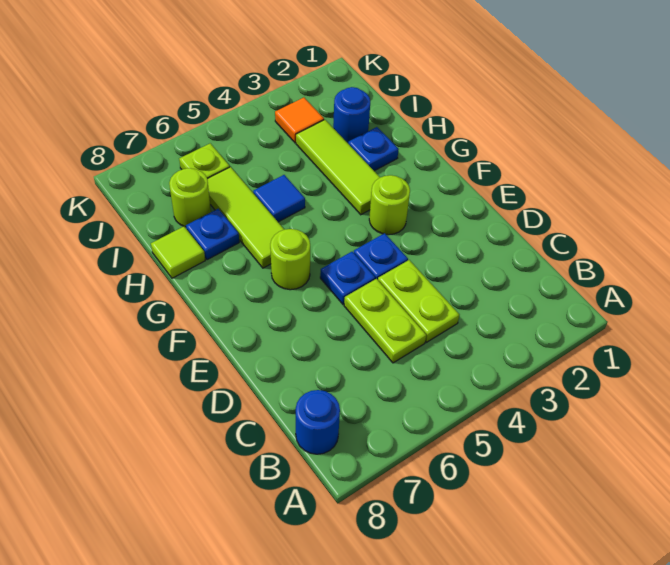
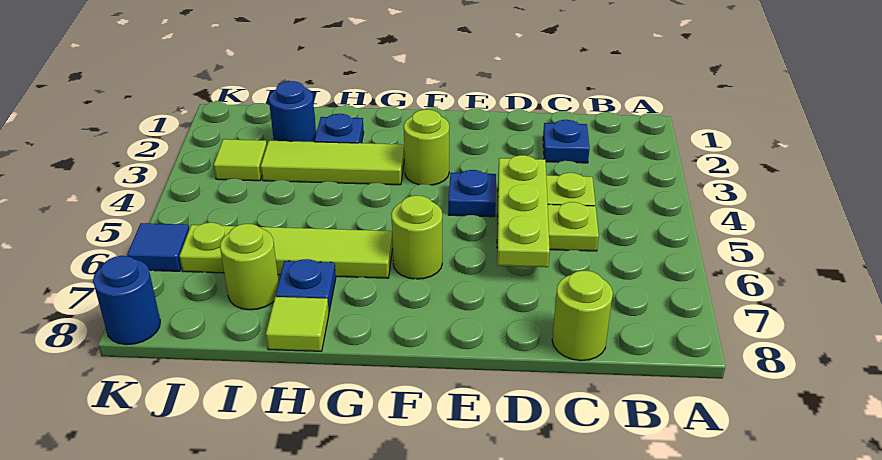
blue 1x1 round brick [296,390,340,454] -> blue 1x1 round brick moved to [93,256,160,345]
none -> lime 1x1 round brick [552,271,613,361]
none -> lime 1x3 plate [497,155,550,267]
blue 1x1 plate [320,252,375,304] -> blue 1x1 plate moved to [543,120,590,163]
blue 1x1 tile [253,175,305,222] -> blue 1x1 tile moved to [127,223,189,271]
orange 1x1 tile [275,98,324,143] -> lime 1x1 tile [214,139,267,181]

